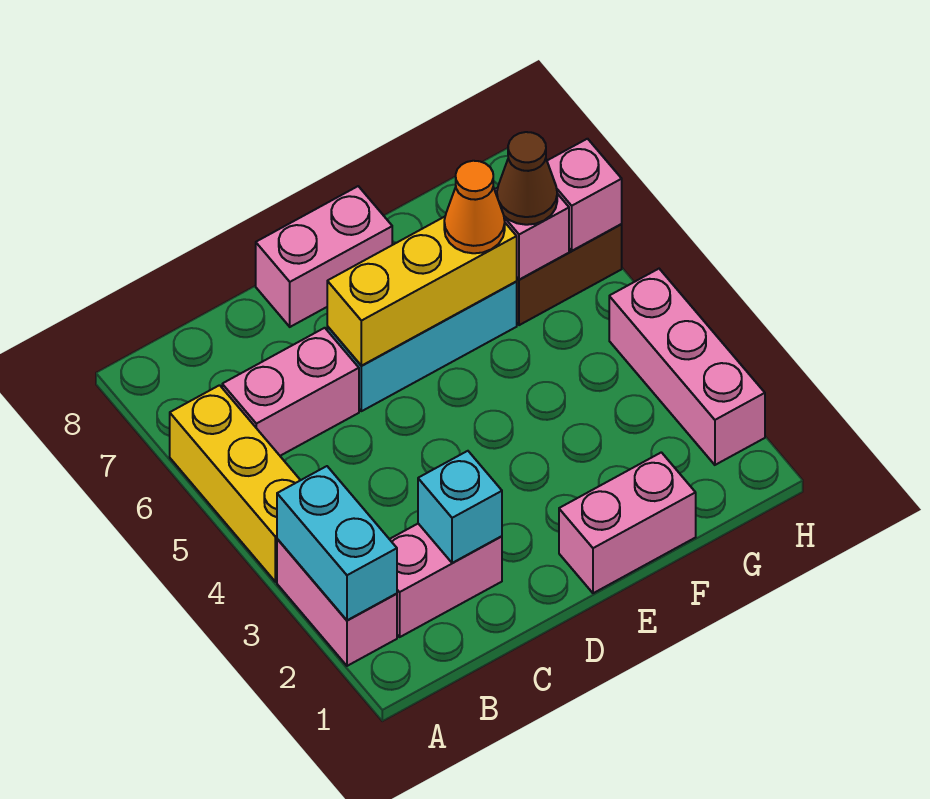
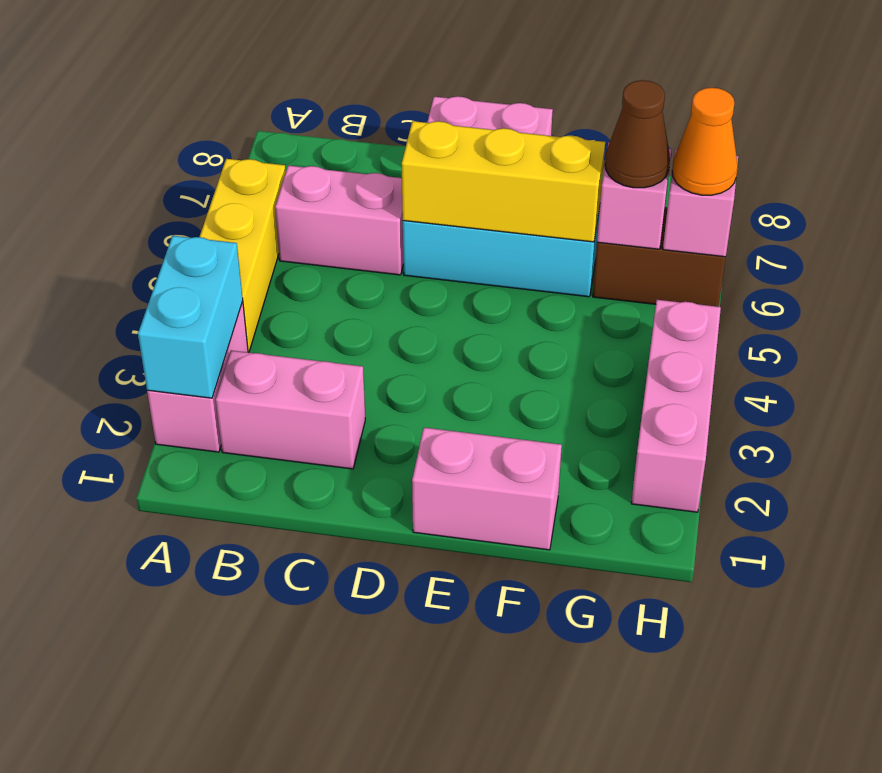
cyan 1x1 brick [418,451,502,563] -> none
orange 1x1 cone [444,161,505,253] -> orange 1x1 cone moved to [672,88,738,195]

